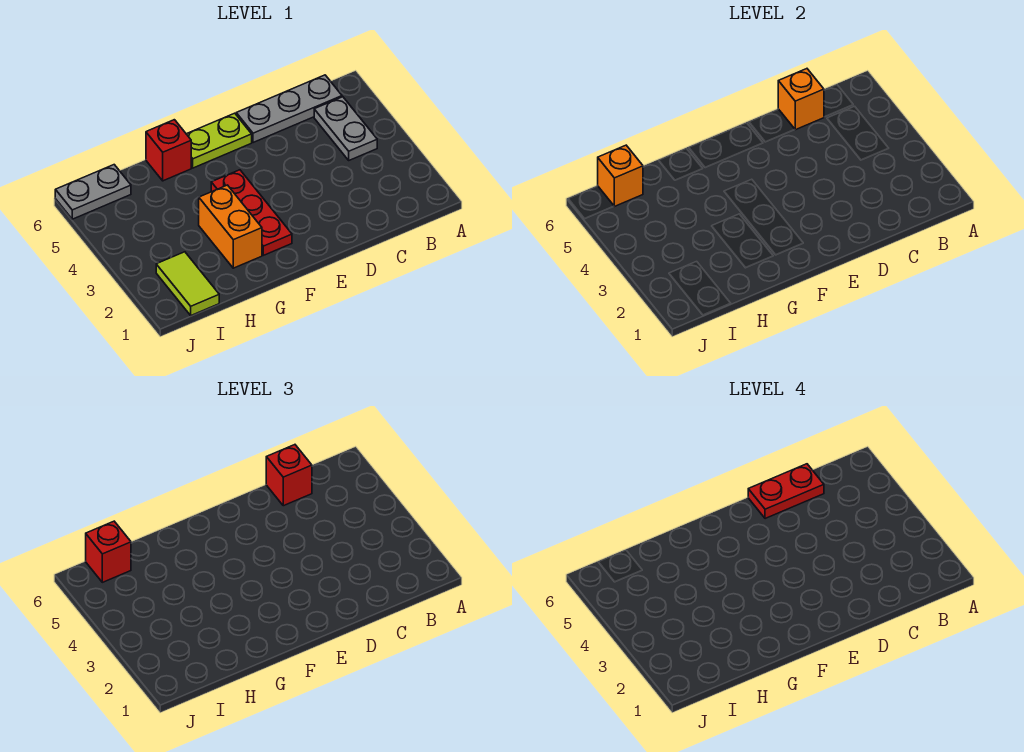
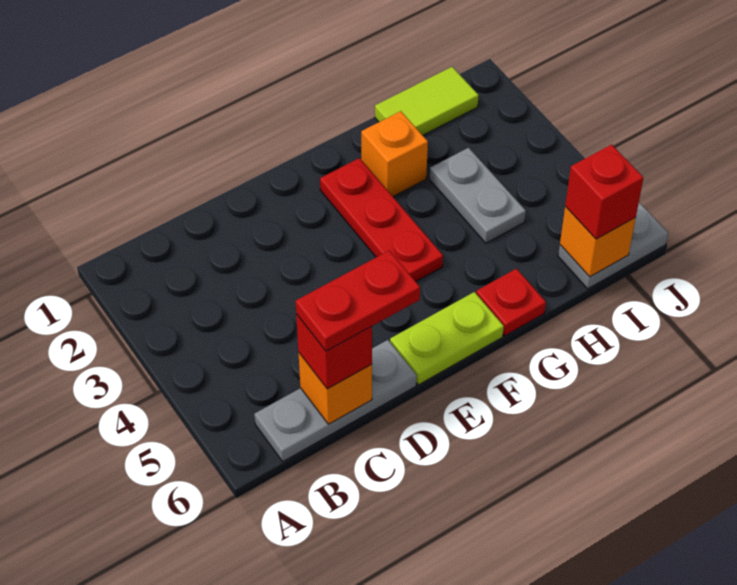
grey 1x2 plate [314,97,377,160] -> grey 1x2 plate moved to [430,148,526,243]
orange 1x2 brick [199,185,262,268] -> orange 1x1 brick [361,111,428,196]
red 1x1 brick [146,120,191,181] -> red 1x1 plate [476,269,546,336]
lime 1x2 tile [156,252,219,315] -> lime 1x2 tile turned to [375,67,479,135]

